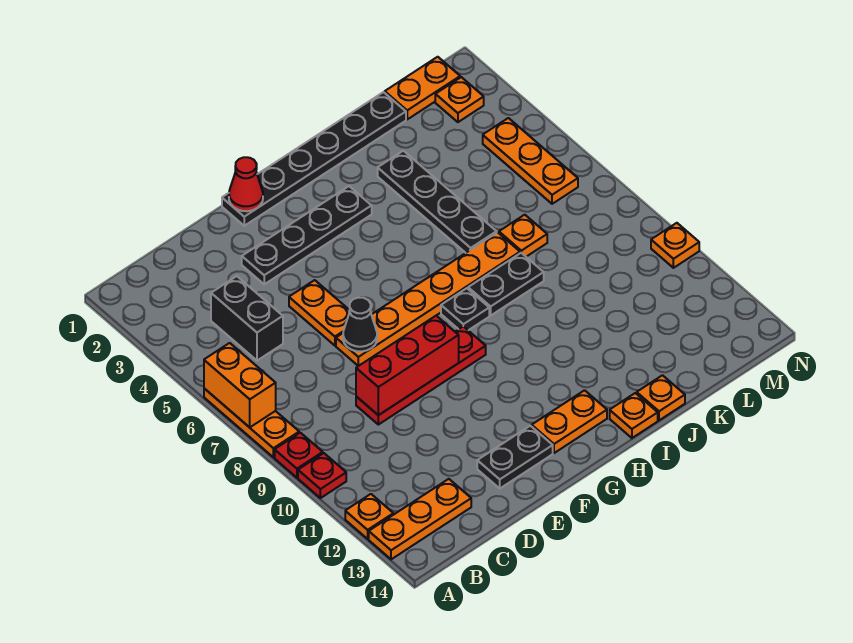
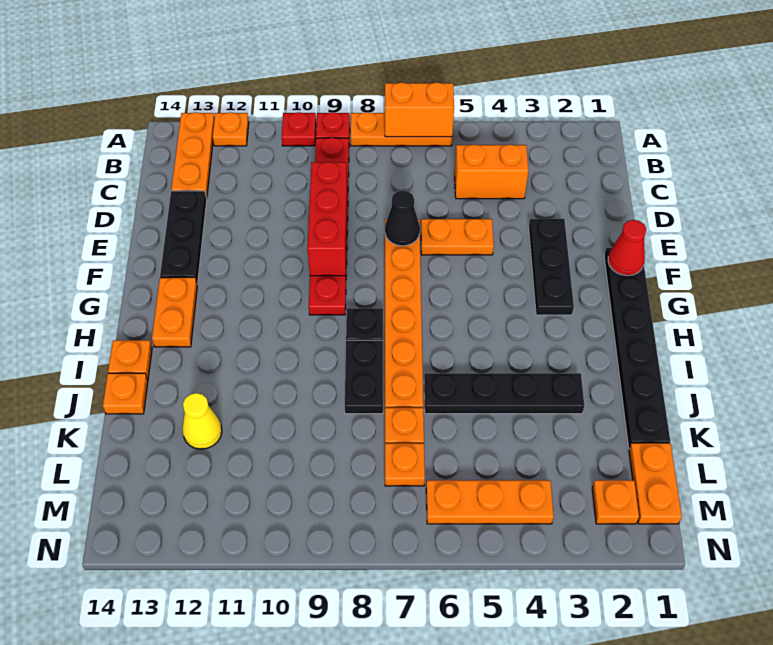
black 1x2 brick [211,276,283,361] -> orange 1x2 brick [455,145,529,199]
red 1x4 plate [356,326,486,425] -> red 1x6 plate [309,138,349,315]
black 1x4 plate [242,186,372,284] -> black 1x3 plate [529,219,574,315]
black 1x2 plate [477,426,553,488] -> black 1x3 plate [160,191,207,284]
none -> yellow 1x1 cone [182,393,222,449]
orange 1x1 plate [651,223,699,268] -> orange 1x1 plate moved to [385,443,425,486]

